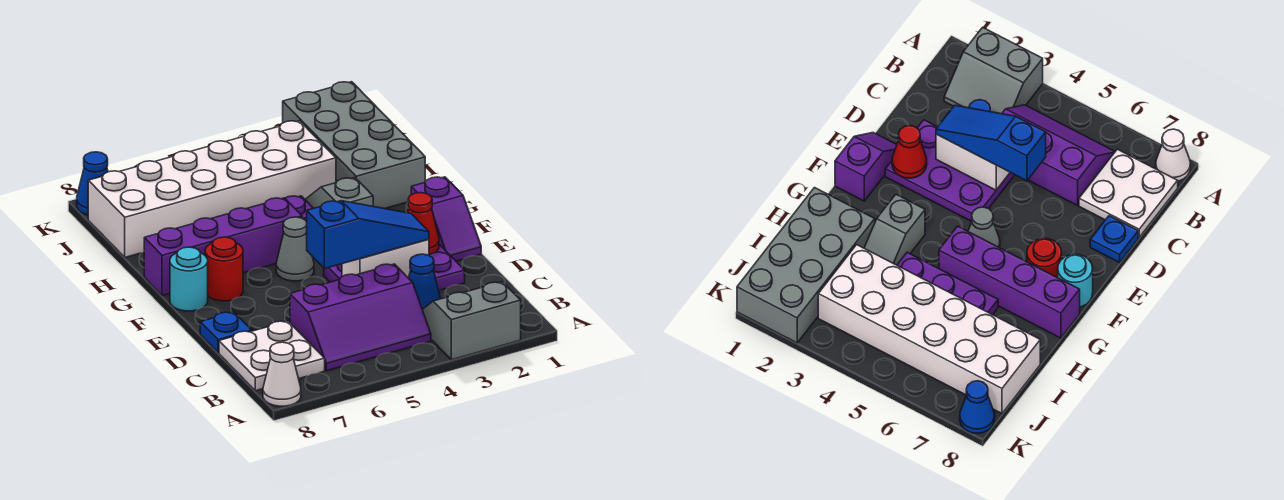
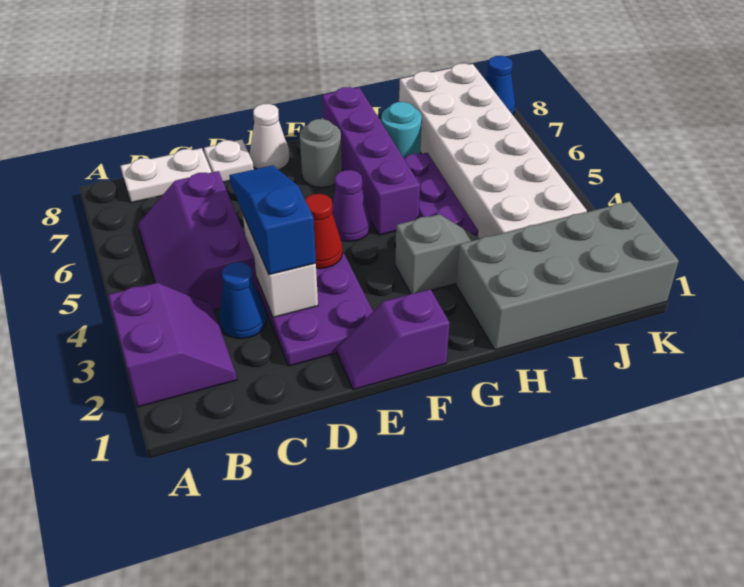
grey 2x2 slope [422,282,521,360] -> purple 2x2 slope [108,283,237,407]
white 1x1 cone [263,342,301,406] -> white 1x1 cone moved to [250,104,290,170]
white 2x2 plate [219,321,325,391] -> white 1x2 plate [121,148,212,203]
blue 1x3 slope [307,201,429,269] -> blue 1x3 slope turned to [229,165,316,275]
blue 1x1 plate [200,312,252,353] -> white 1x1 plate [204,140,254,182]
red 1x1 cone [408,193,439,255] -> red 1x1 cone moved to [305,194,343,269]
grey 1x1 cone [276,217,314,281] -> purple 1x1 cone [332,170,371,242]
red 1x1 round brick [205,237,243,301] -> grey 1x1 round brick [300,119,342,187]
cyan 1x1 round brick [170,247,208,311] -> cyan 1x1 round brick moved to [381,102,422,158]

